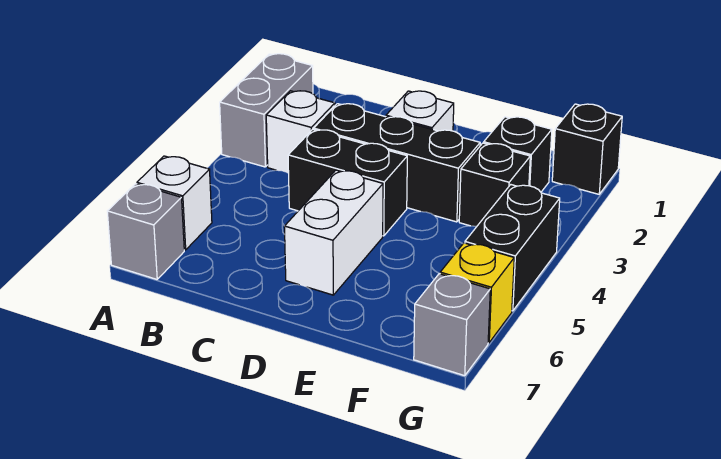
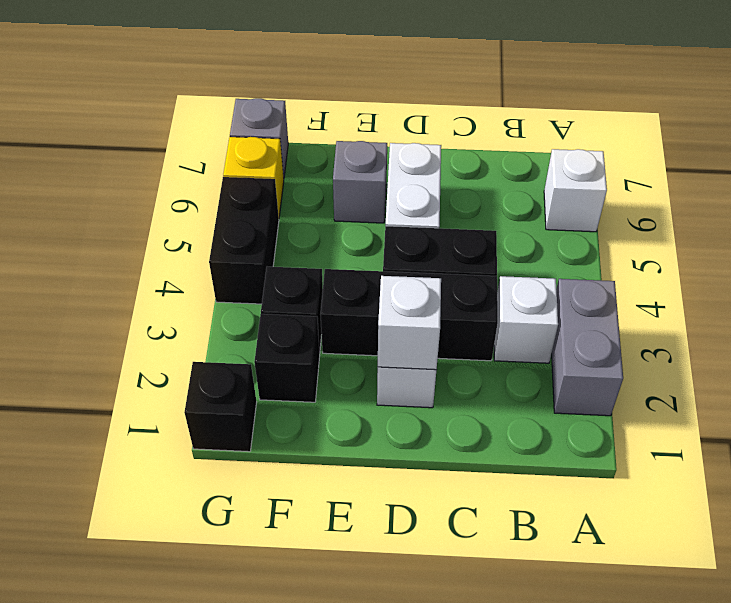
grey 1x1 brick [107,184,184,279] -> grey 1x1 brick moved to [333,141,387,223]
none -> white 1x1 brick [378,276,441,370]

